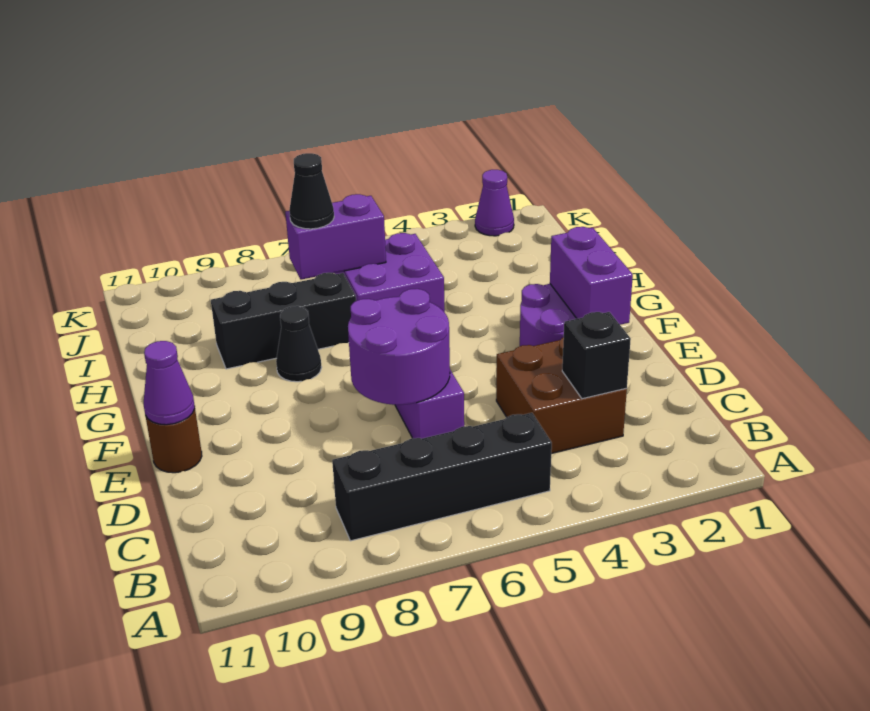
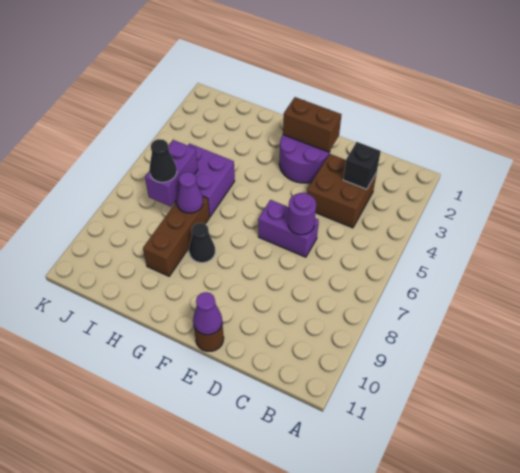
black 1x4 brick [332,413,552,541] -> none
purple 2x2 round brick [348,289,450,405] -> purple 1x1 round brick [288,193,316,235]
purple 1x2 brick [550,227,633,325] -> brown 1x2 brick [283,97,341,152]
black 1x3 brick [211,273,356,369] -> brown 1x3 brick [143,196,210,276]
purple 1x1 cone [475,170,514,236] -> purple 1x1 cone moved to [177,172,203,213]

